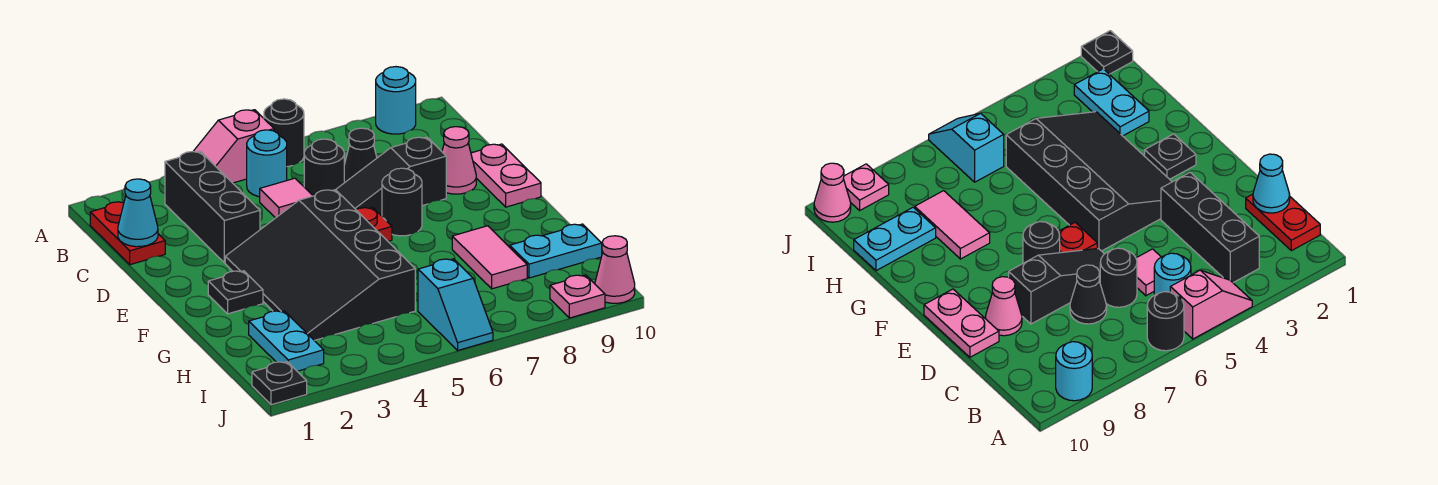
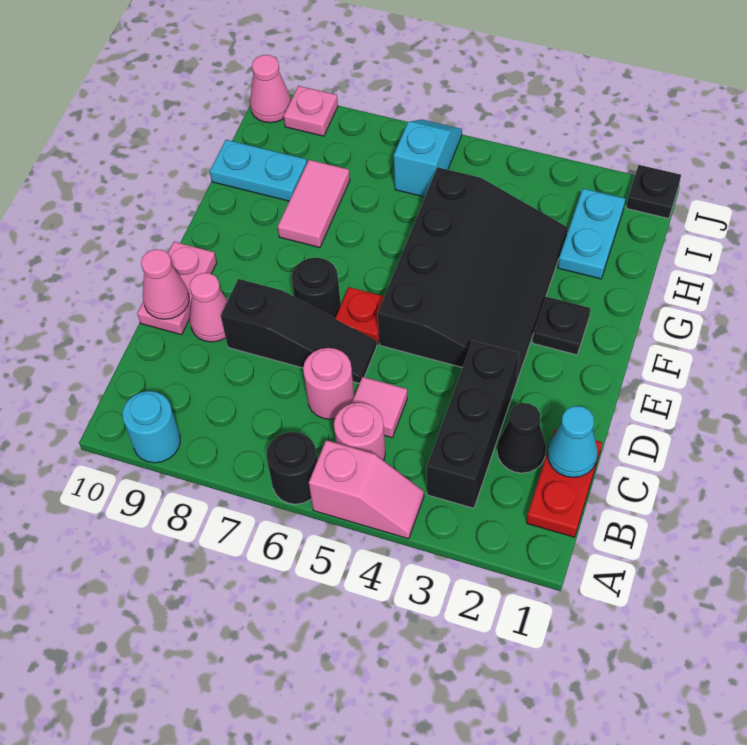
cyan 1x1 round brick [247,130,287,197] -> pink 1x1 round brick [334,402,385,461]
black 1x1 round brick [304,139,344,196] -> pink 1x1 round brick [303,348,354,419]
black 1x1 cone [344,128,377,183] -> black 1x1 cone moved to [497,403,546,473]
none -> pink 1x1 cone [141,249,189,319]

